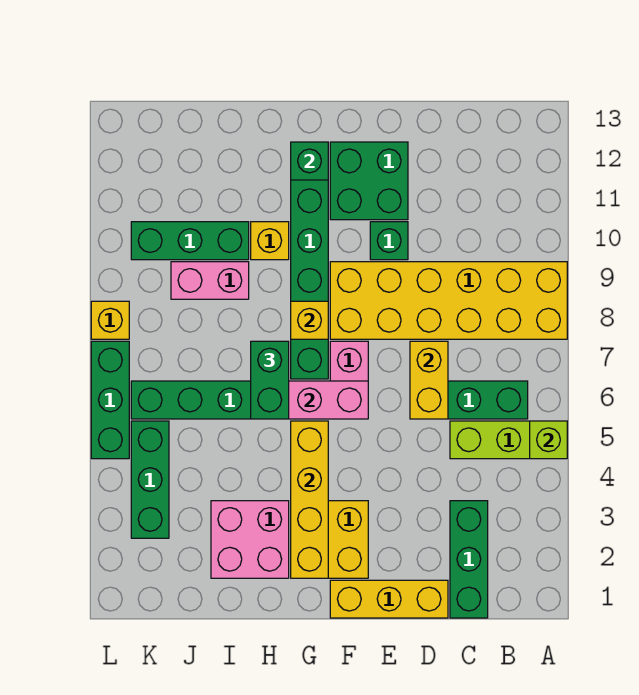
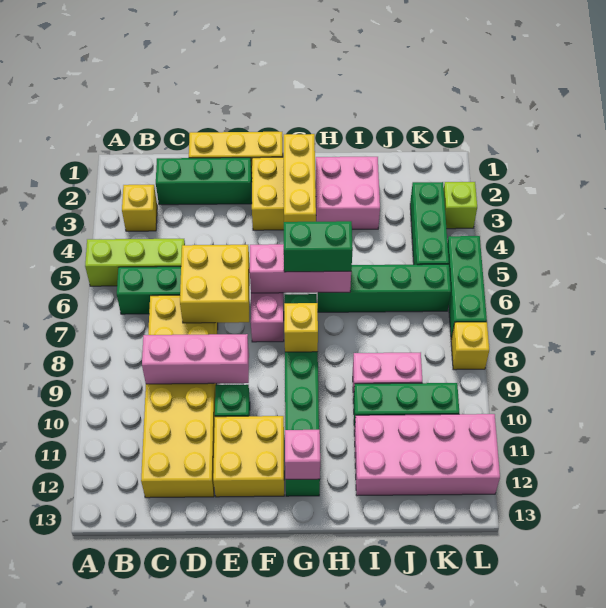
lime 1x1 brick [530,421,567,459] -> lime 1x1 brick moved to [444,182,477,229]
yellow 2x6 brick [330,262,567,339] -> yellow 2x6 brick turned to [141,295,218,498]
green 1x3 brick [450,501,488,618] -> green 1x3 brick turned to [156,158,252,205]
none -> pink 1x3 brick [142,334,249,384]
yellow 1x2 brick [410,341,448,419] -> yellow 2x2 brick [180,245,250,323]
green 2x2 brick [330,142,408,220] -> yellow 2x2 brick [213,416,284,497]
yellow 1x4 brick [291,421,328,578] -> yellow 1x3 brick [284,134,316,222]
green 1x1 brick [291,142,328,180] -> pink 1x1 brick [285,429,320,479]
green 1x2 brick [251,341,289,419] -> green 1x2 brick turned to [284,221,353,272]
yellow 1x1 brick [251,222,289,260] -> yellow 1x1 brick moved to [122,185,157,231]
none -> pink 2x4 brick [354,414,500,496]

